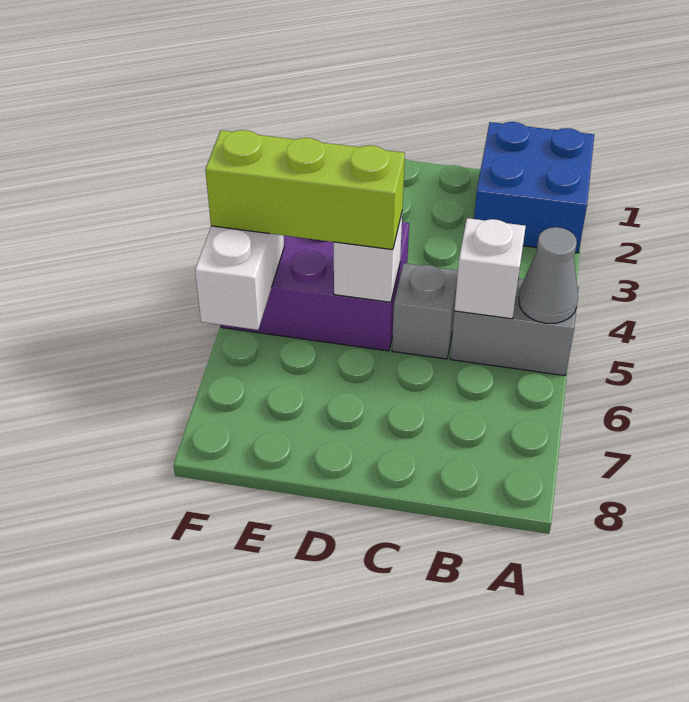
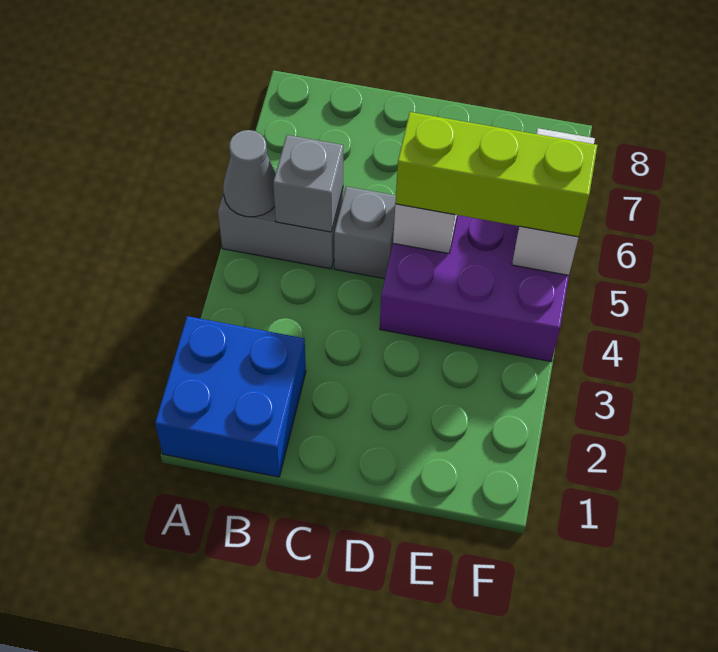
white 1x1 brick [454,218,526,319] -> grey 1x1 brick [273,135,343,232]

